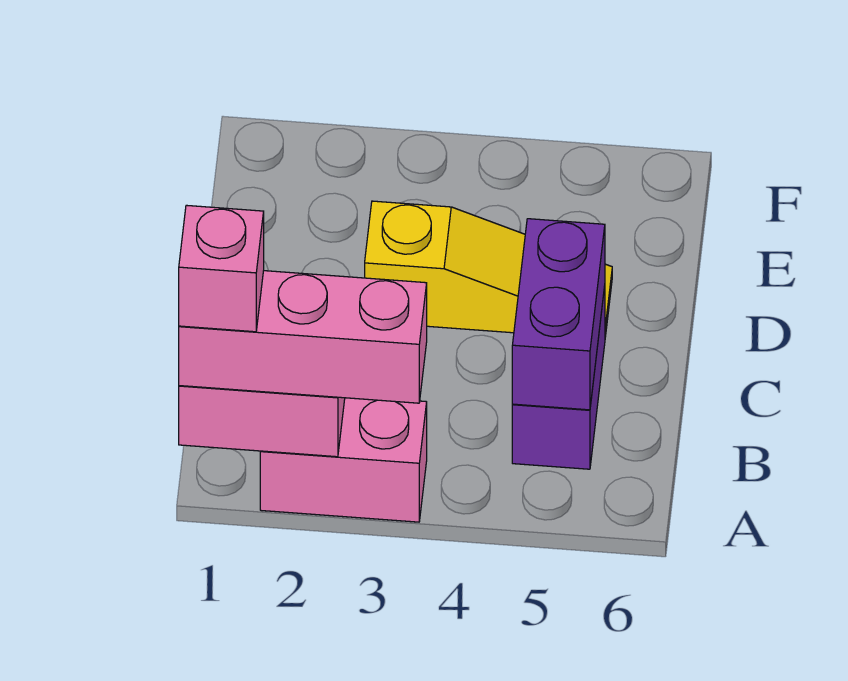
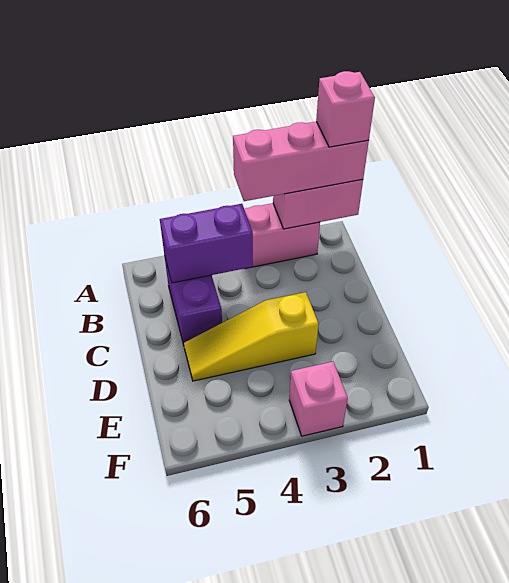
purple 1x2 brick [512,219,605,410] -> purple 1x2 brick turned to [160,204,253,283]
none -> pink 1x1 brick [289,362,348,436]

